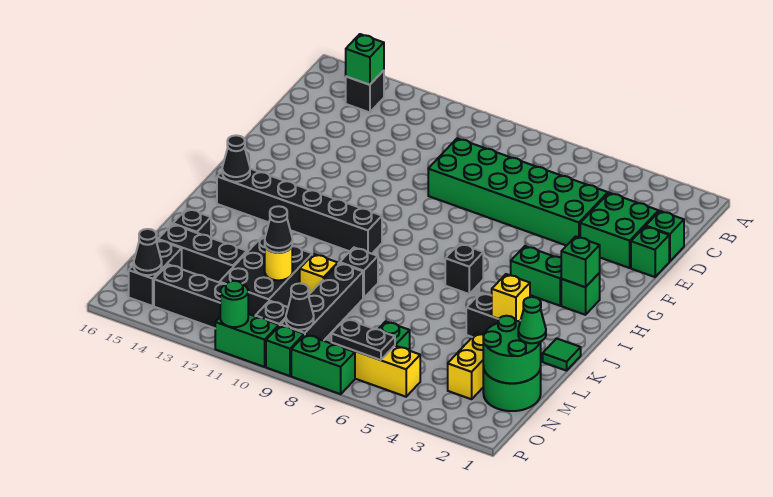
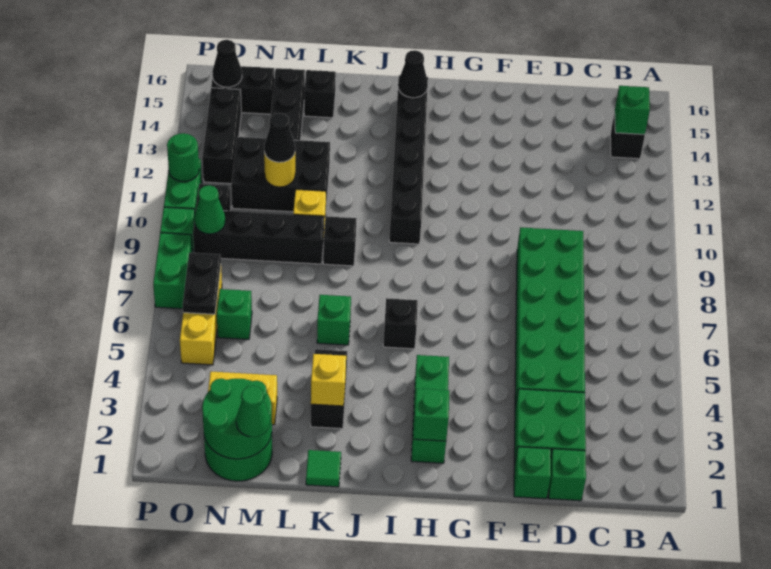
none -> green 1x1 brick [317,295,351,345]
black 1x1 cone [286,283,314,330] -> green 1x1 cone [194,185,225,234]

